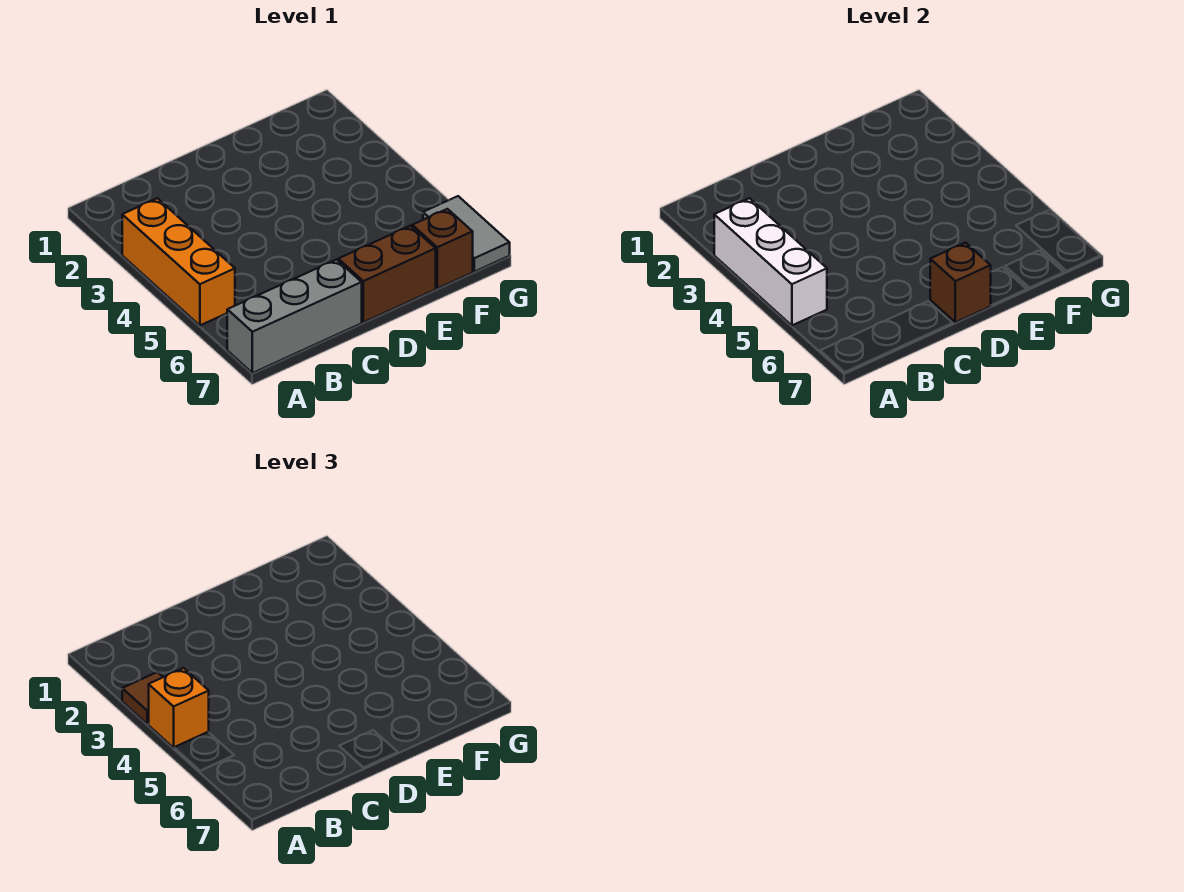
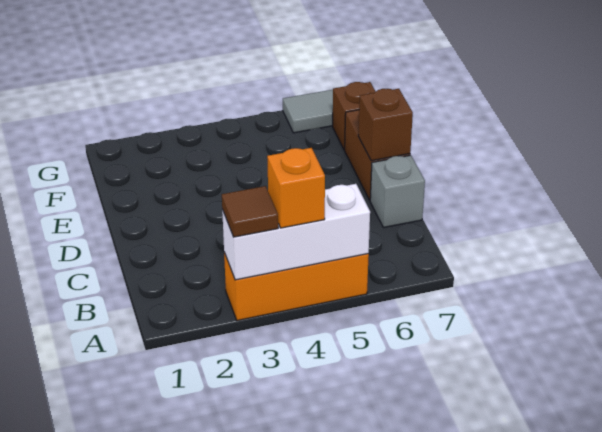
grey 1x3 brick [227,260,362,373] -> grey 1x1 brick [370,155,425,228]

